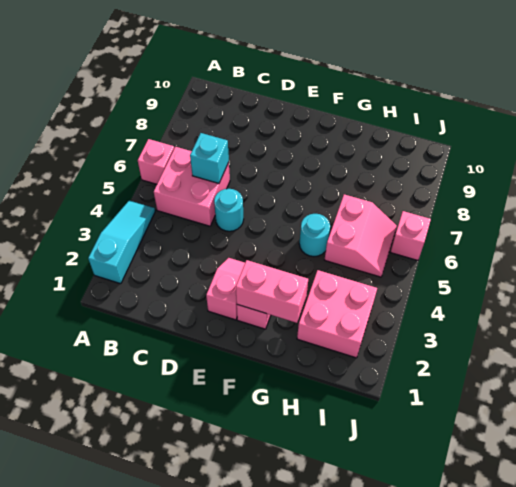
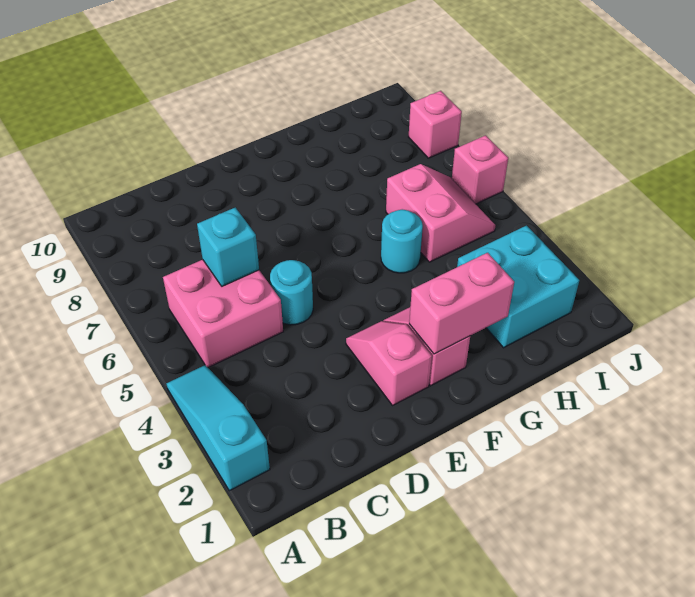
pink 1x1 brick [138,139,174,184] -> pink 1x1 brick moved to [409,91,462,158]
pink 2x2 brick [297,270,377,358] -> cyan 2x2 brick [457,226,579,348]

